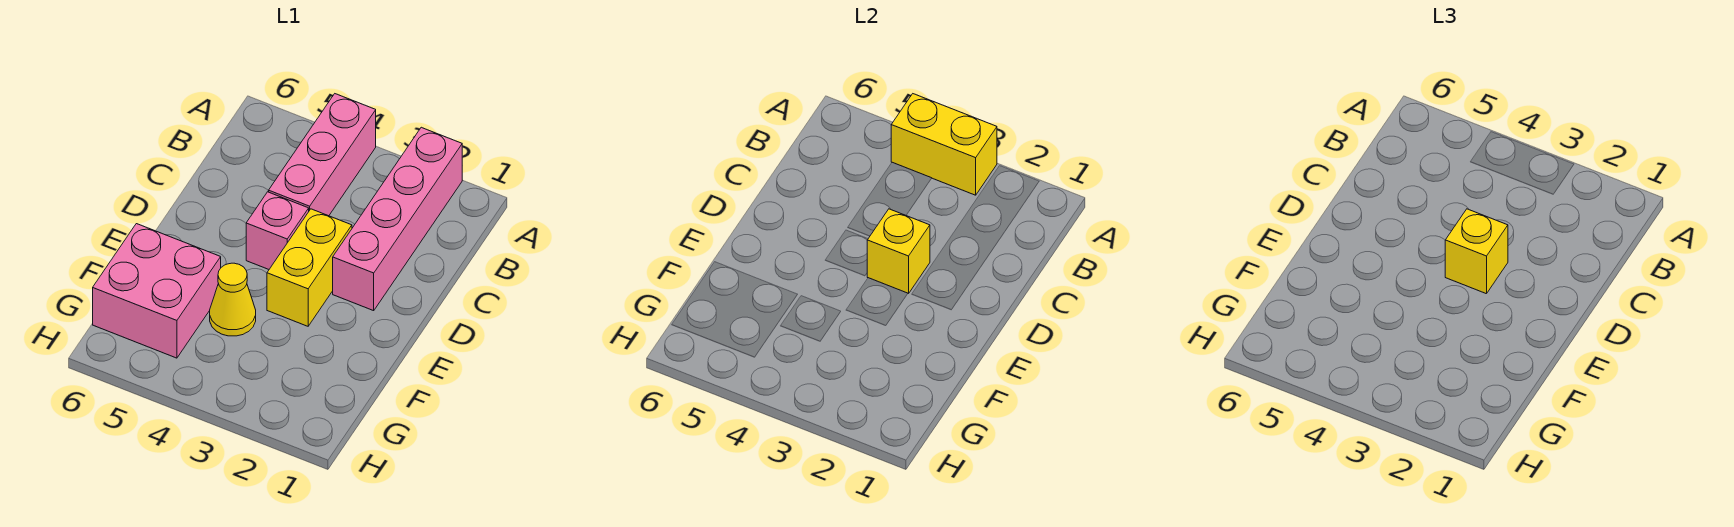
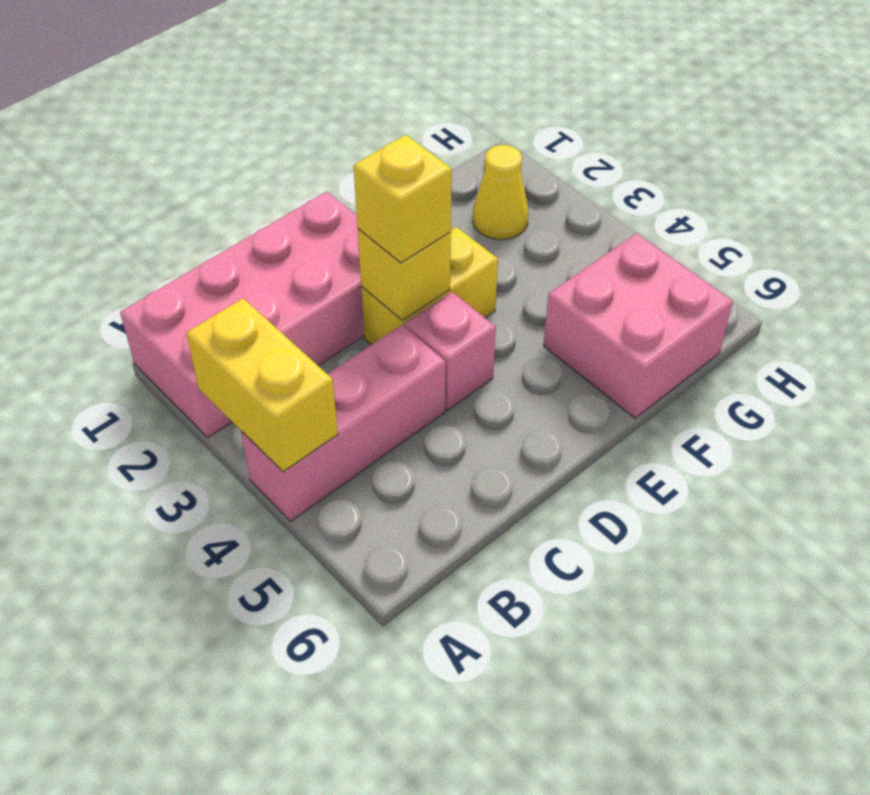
pink 1x4 brick [333,127,462,311] -> pink 2x4 brick [120,191,364,438]
yellow 1x1 cone [210,263,256,336] -> yellow 1x1 cone moved to [473,145,528,239]

